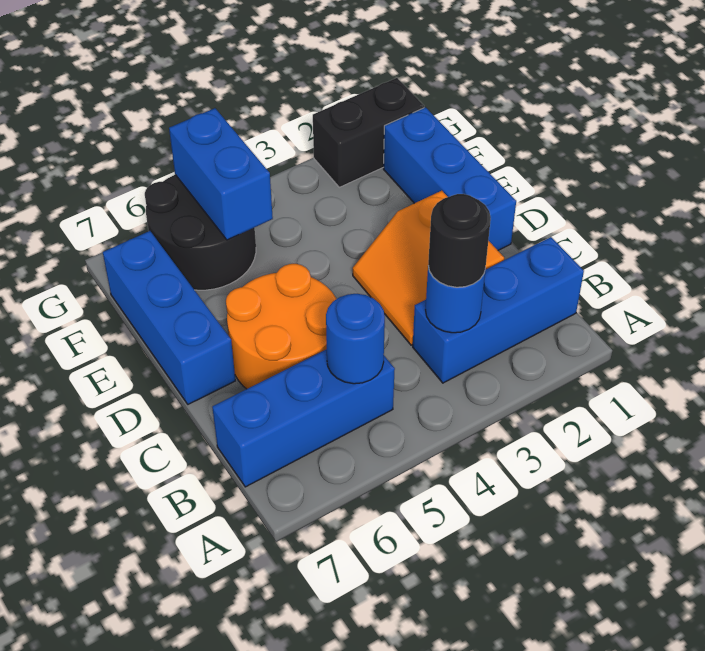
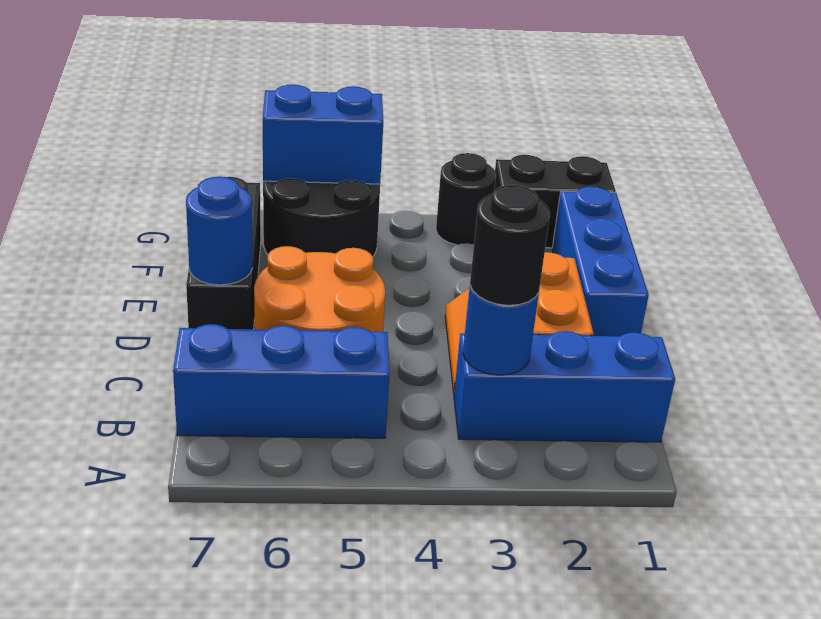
blue 1x1 round brick [326,294,385,384] -> blue 1x1 round brick moved to [186,177,253,285]
blue 1x3 brick [103,231,235,404] -> black 1x3 brick [186,177,261,329]
blue 1x2 brick [169,108,273,240] -> blue 1x2 brick turned to [263,85,383,184]
none -> black 1x1 round brick [436,153,496,245]

